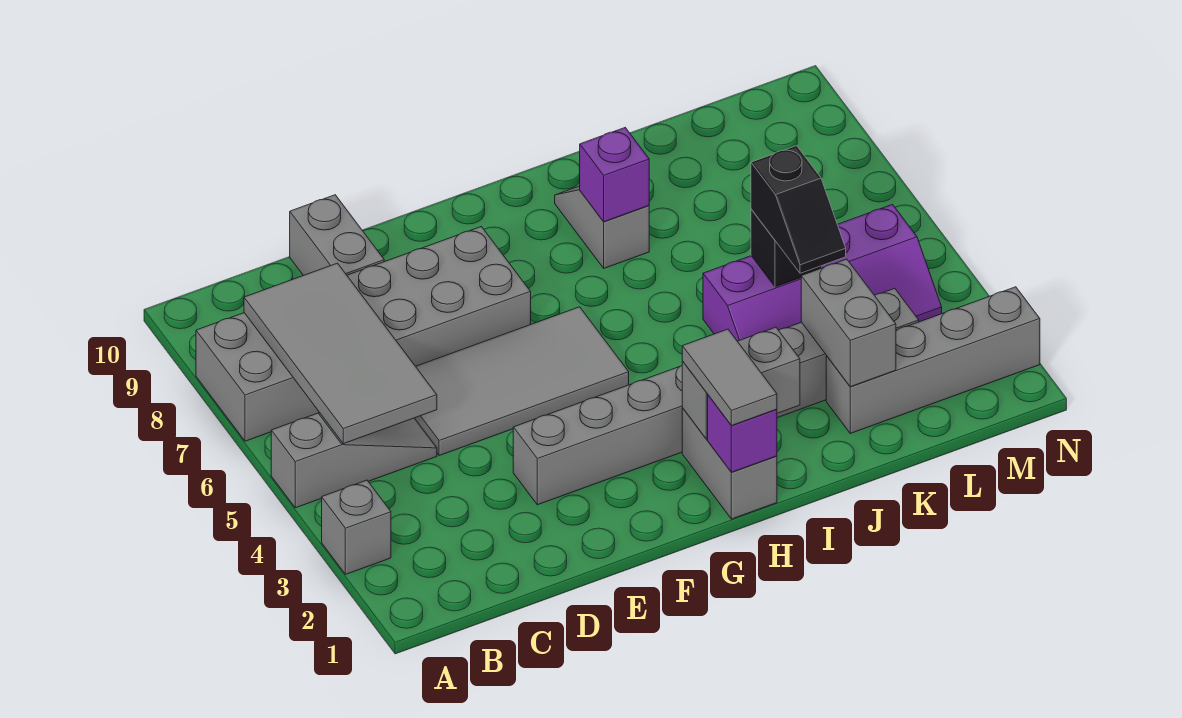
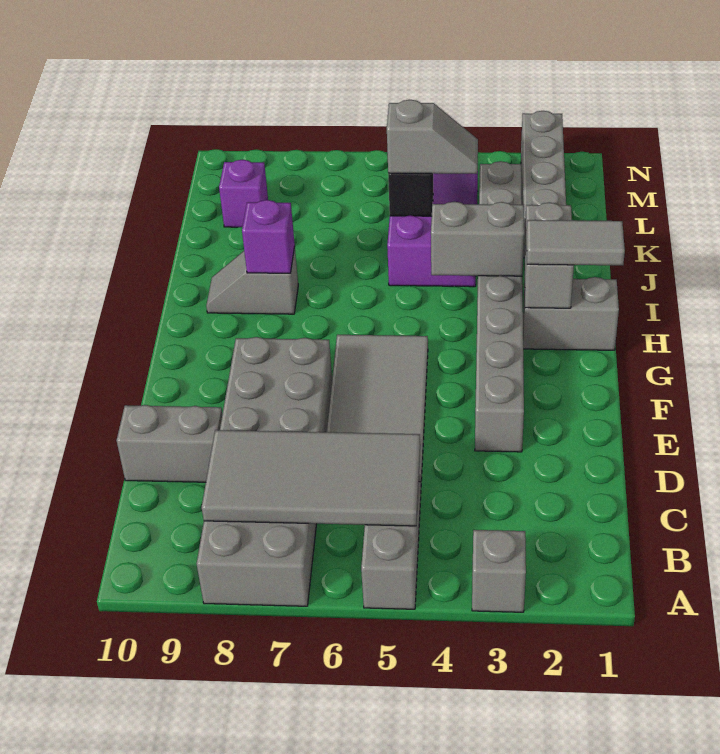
purple 1x1 brick [708,395,777,472] -> purple 1x1 brick moved to [219,159,268,227]
grey 1x2 brick [801,259,896,387] -> grey 1x2 brick moved to [431,202,524,276]
black 1x2 slope [751,146,846,273] -> grey 1x2 slope [387,100,478,174]

